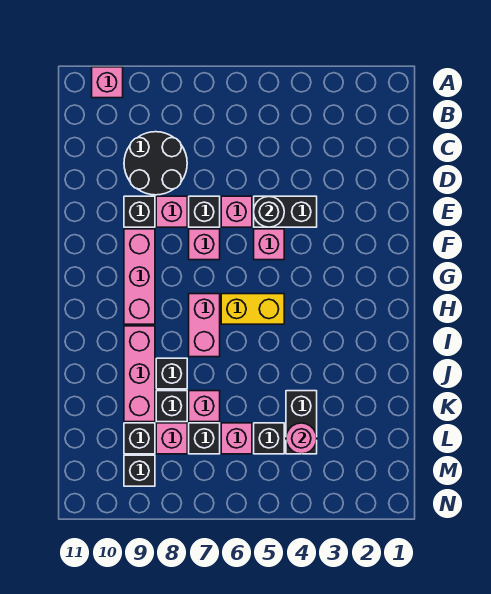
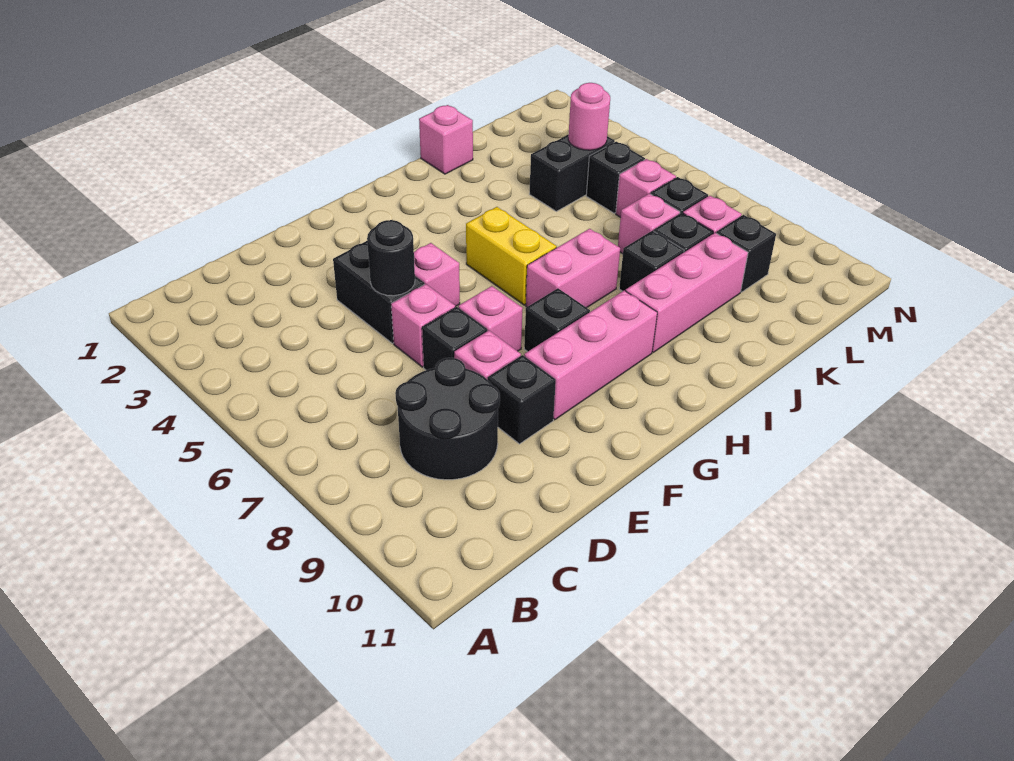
pink 1x1 brick [92,67,123,98] -> pink 1x1 brick moved to [419,105,473,174]
black 1x1 brick [124,455,155,486] -> black 1x1 brick moved to [524,288,590,352]

